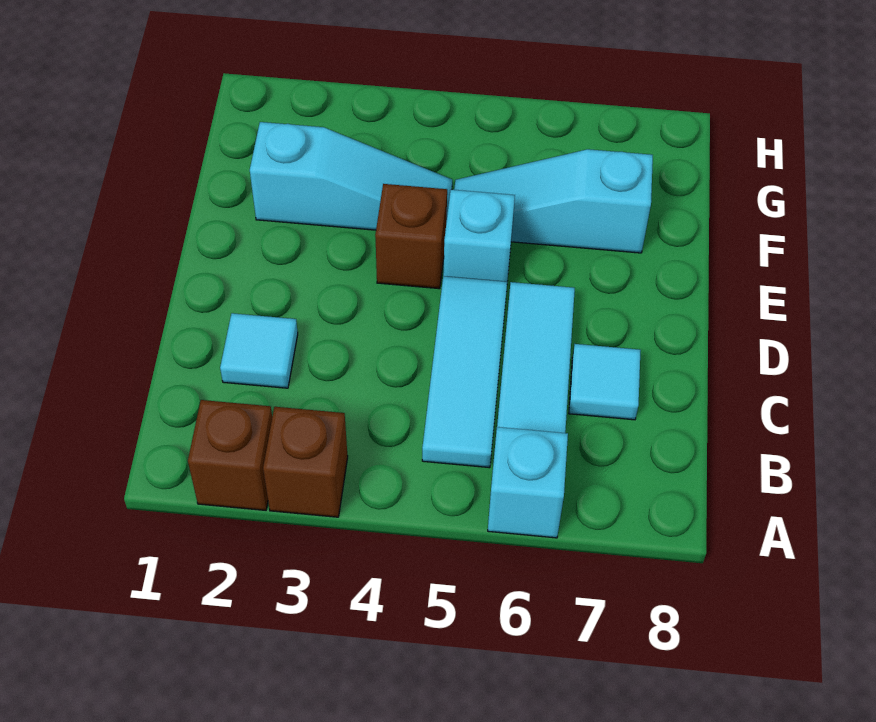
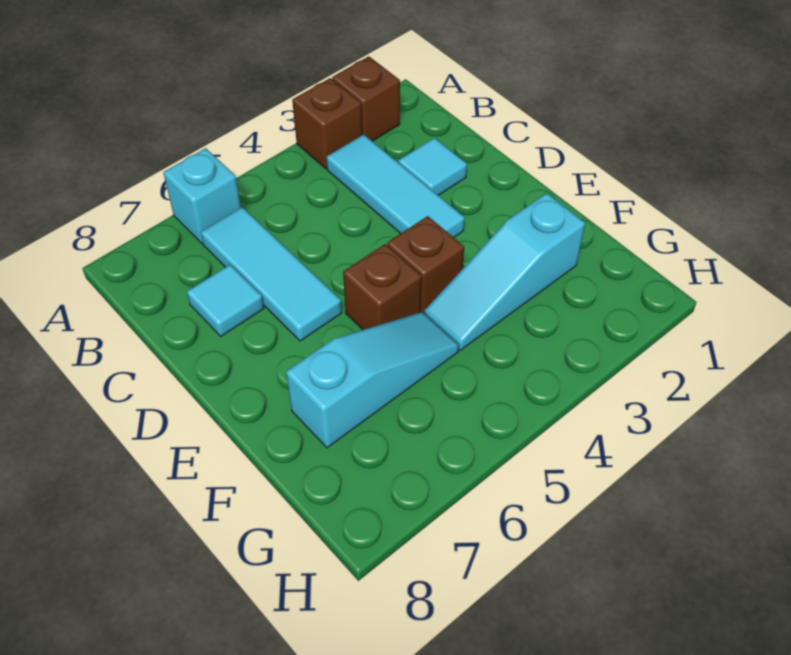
cyan 1x3 tile [422,276,507,468] -> cyan 1x3 tile moved to [327,134,465,237]
cyan 1x1 brick [443,190,515,282] -> brown 1x1 brick [343,244,422,330]

